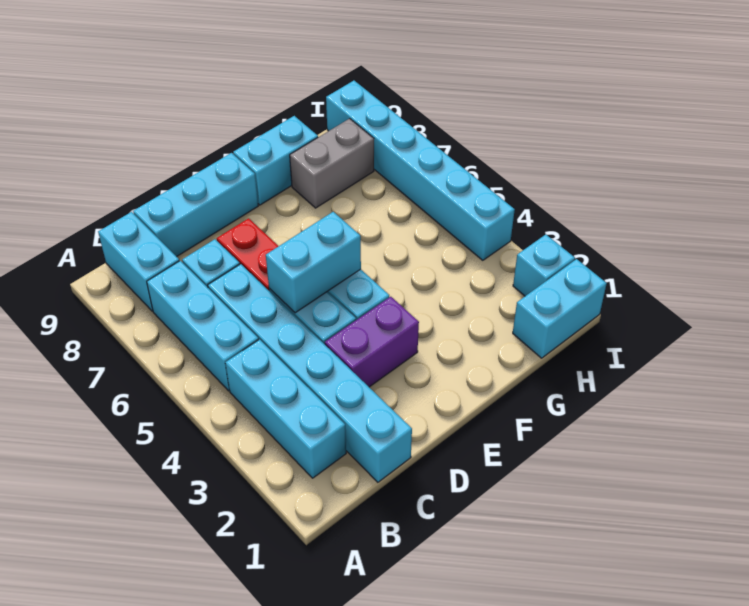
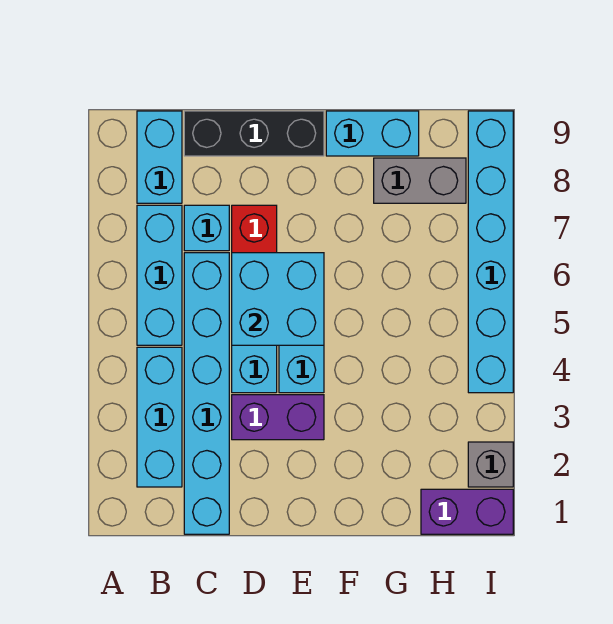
cyan 1x3 brick [133,153,258,257] -> black 1x3 brick [184,111,324,156]
cyan 1x2 brick [266,212,361,313] -> cyan 2x2 brick [232,253,324,345]
cyan 1x2 brick [513,259,607,358] -> purple 1x2 brick [421,489,513,534]
cyan 1x1 brick [513,235,575,296] -> grey 1x1 brick [468,442,513,487]

